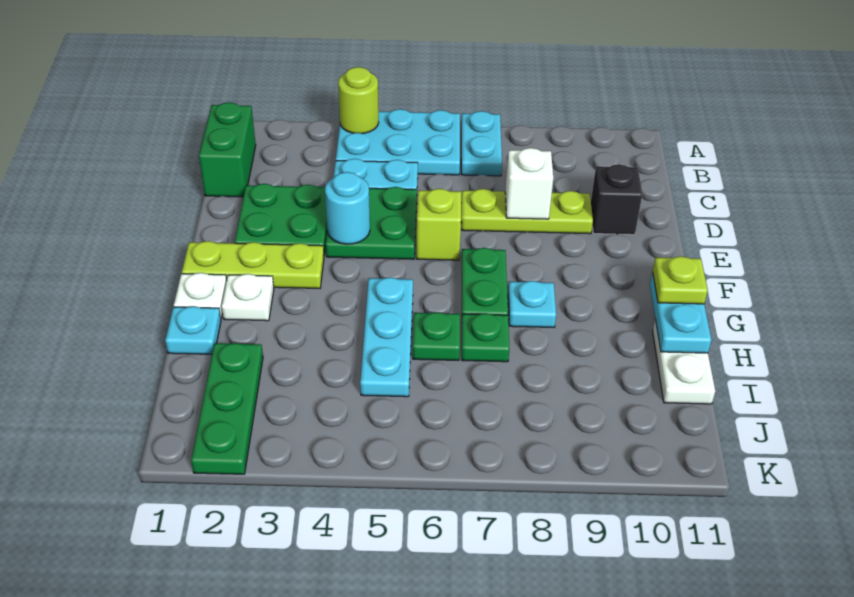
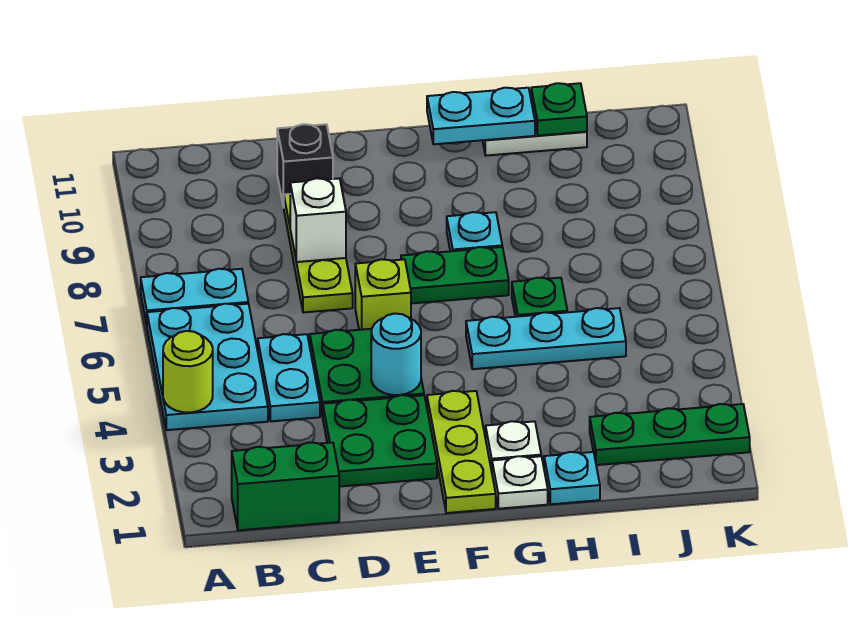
lime 1x1 plate [653,256,708,304] -> none
green 1x1 plate [462,313,510,362] -> green 1x1 plate moved to [531,83,587,136]

